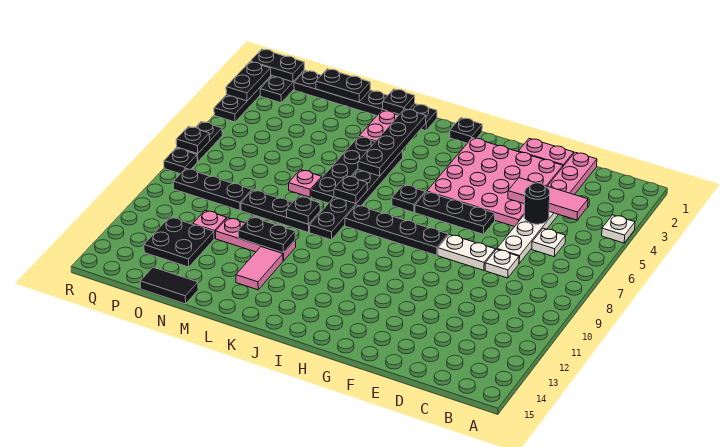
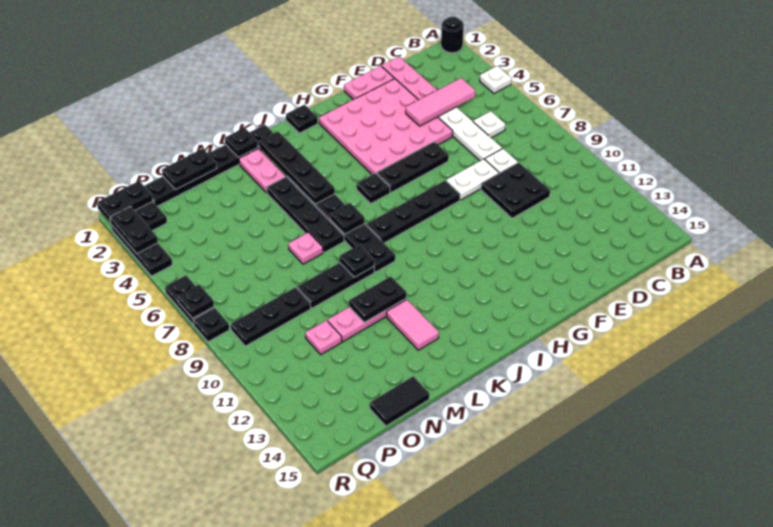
black 1x1 round brick [524,183,550,224] -> black 1x1 round brick moved to [441,17,464,53]
black 2x2 plate [144,217,214,267] -> black 2x2 plate moved to [481,162,550,218]

